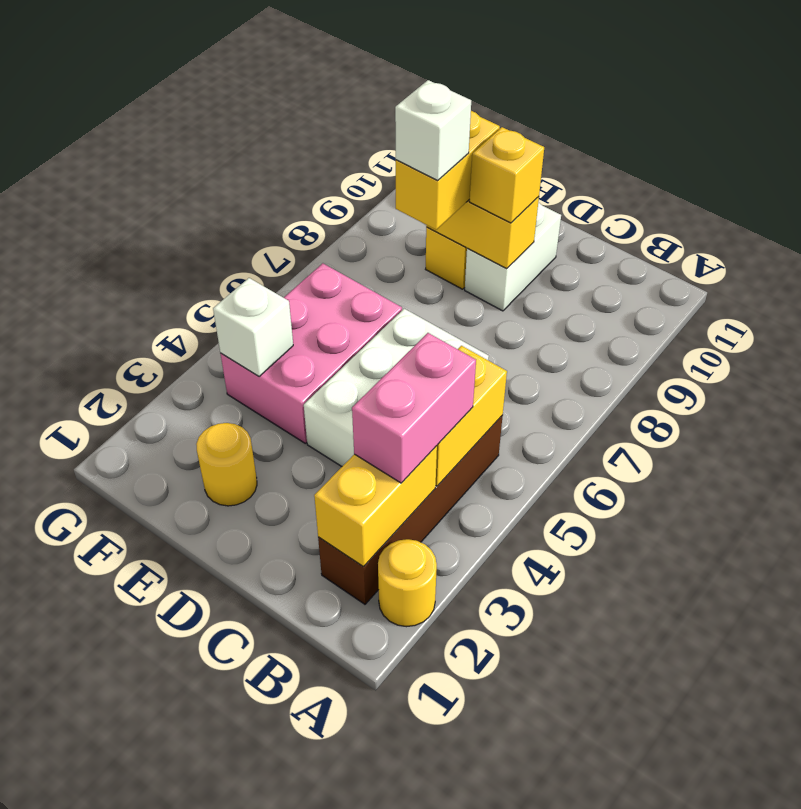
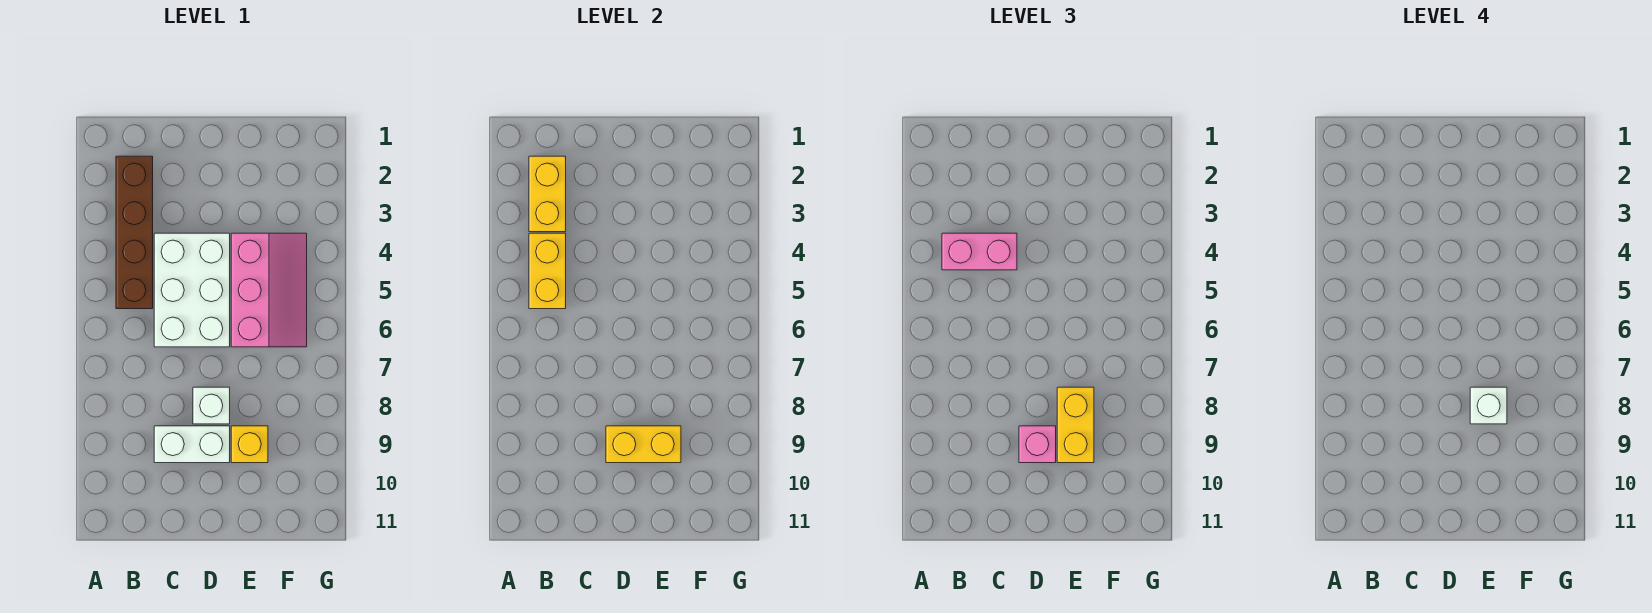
yellow 1x1 round brick [378,539,437,627] -> none
pink 1x2 brick [352,333,476,483] -> pink 1x2 brick turned to [942,233,1017,270]
white 1x2 brick [465,203,561,311] -> white 1x2 brick turned to [154,426,230,463]
yellow 1x1 brick [470,127,544,223] -> pink 1x1 brick [1019,426,1056,463]
yellow 1x1 round brick [196,423,257,506] -> none
pink 2x3 brick [221,263,402,443] -> pink 2x3 slope [231,233,307,347]
white 1x1 brick [213,278,293,376] -> white 1x1 brick moved to [193,387,230,424]

